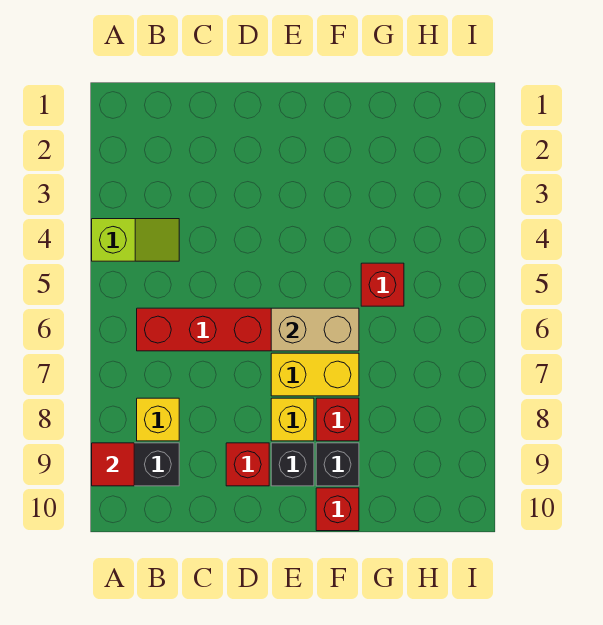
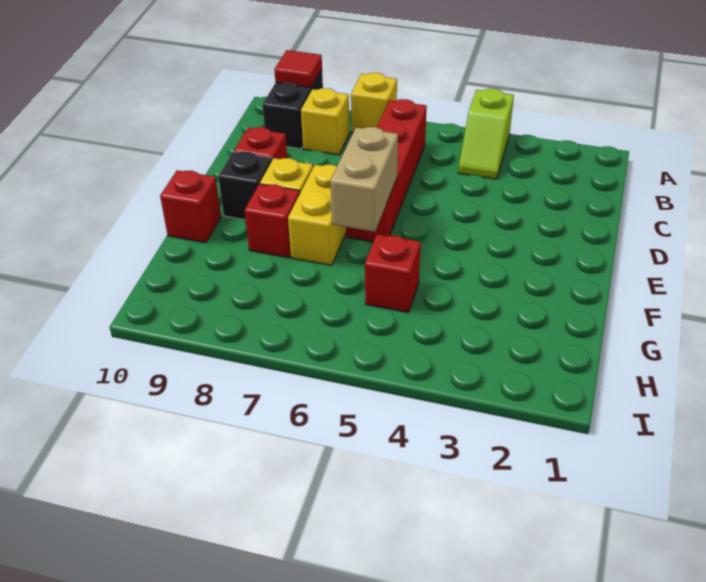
none -> yellow 1x1 brick [351,73,397,133]
black 1x1 brick [316,443,359,486] -> none

